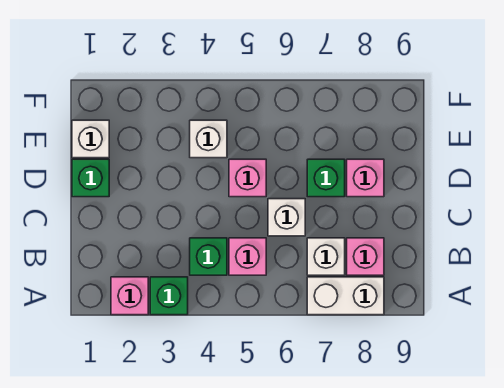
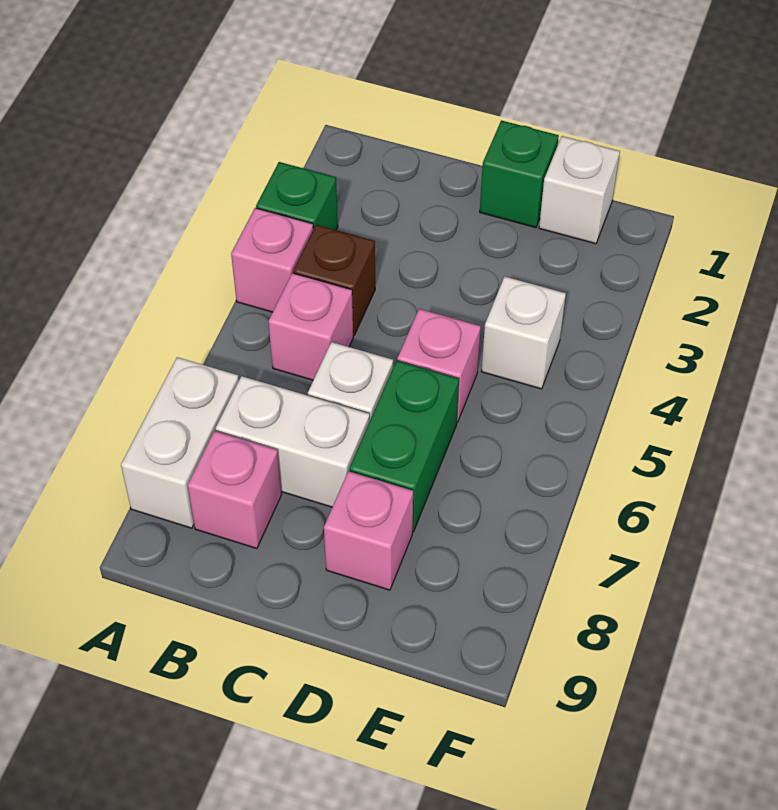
pink 1x1 brick [111,277,148,315] -> pink 1x1 brick moved to [231,208,313,312]
green 1x1 brick [190,238,227,275] -> brown 1x1 brick [293,225,375,335]
white 1x1 brick [307,238,345,275] -> white 1x2 brick [216,376,370,507]
green 1x1 brick [307,159,345,197] -> green 1x2 brick [349,361,459,532]

